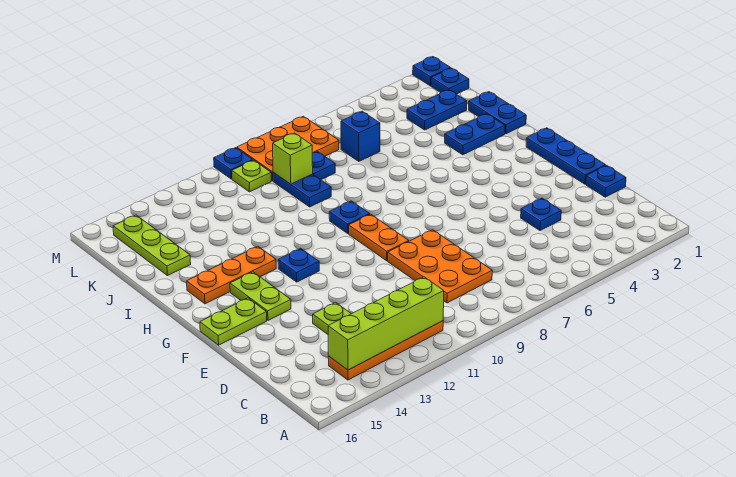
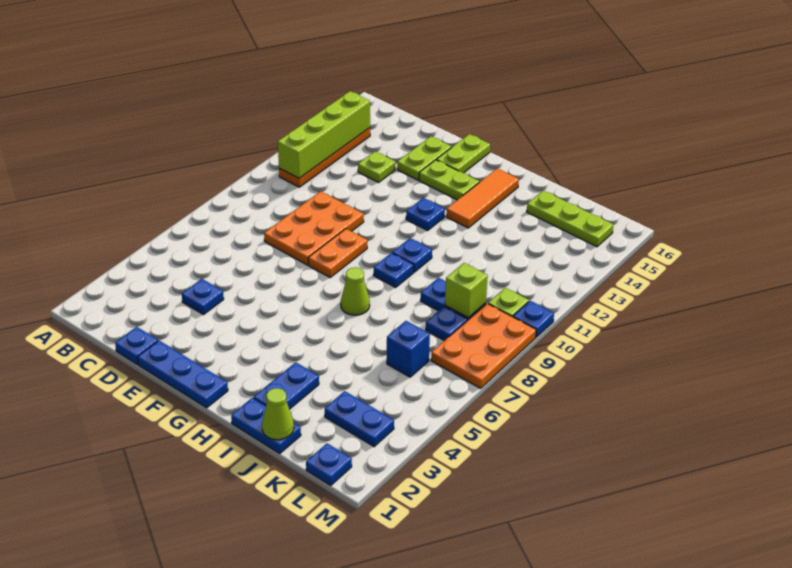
orange 2x3 plate [388,230,492,303] -> orange 2x3 plate turned to [264,191,364,265]
none -> lime 1x2 plate [397,137,452,180]
orange 1x2 plate [349,214,409,261] -> orange 1x2 plate turned to [308,229,367,277]
none -> lime 1x1 cone [341,267,370,315]
orange 1x3 plate [187,246,276,304] -> orange 1x3 tile [446,168,519,228]
none -> lime 1x1 cone [262,388,294,440]
blue 1x2 plate [407,90,467,130] -> blue 1x2 plate turned to [324,391,394,447]
blue 1x1 plate [413,57,450,86] -> blue 1x1 plate moved to [392,238,432,272]

